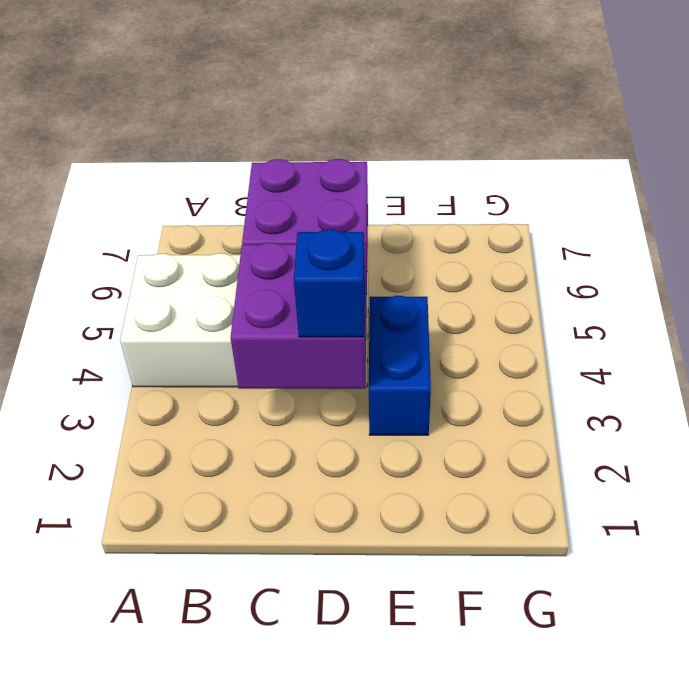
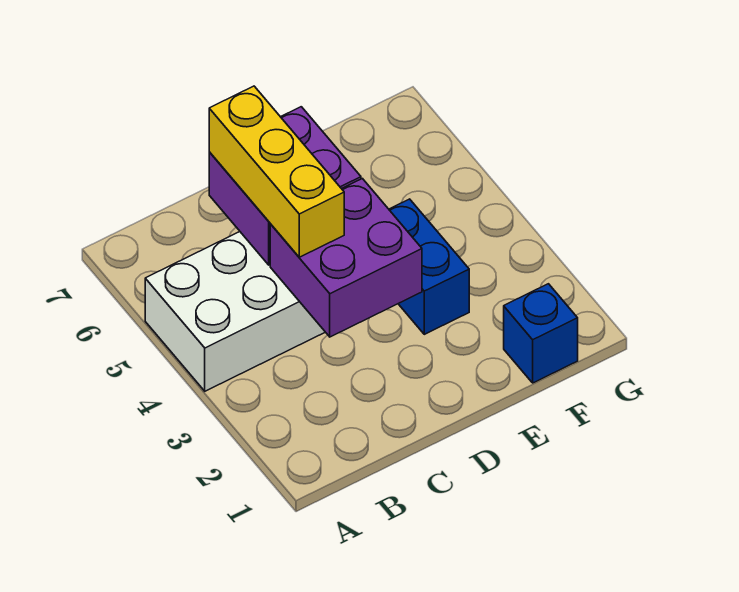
none -> yellow 1x3 brick [209,86,344,257]
blue 1x1 brick [294,230,365,337] -> blue 1x1 brick moved to [504,284,578,383]

